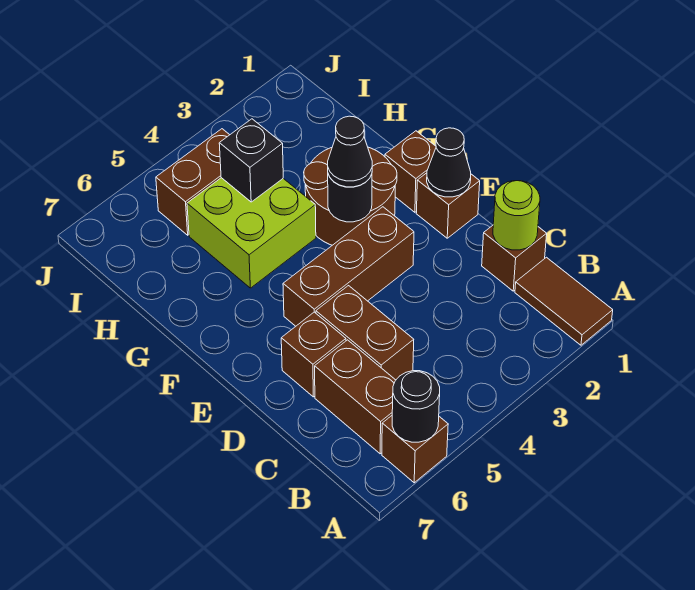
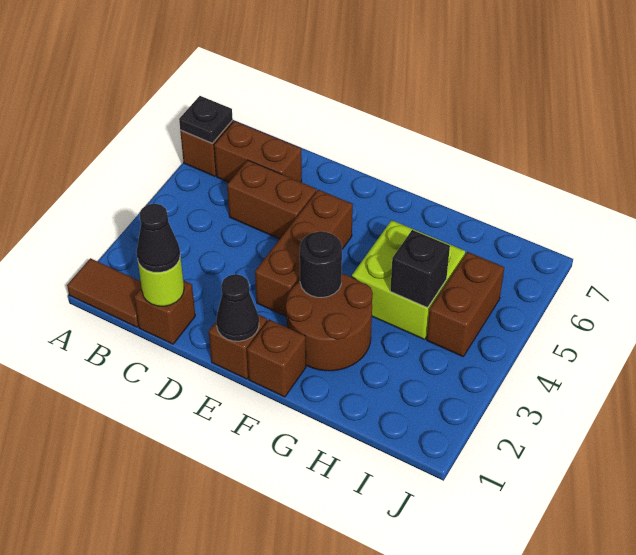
black 1x1 round brick [392,371,440,442] -> black 1x1 plate [179,96,233,143]
brown 1x1 brick [281,312,346,397] -> none
black 1x1 cone [328,116,372,187] -> black 1x1 cone moved to [137,204,180,272]

